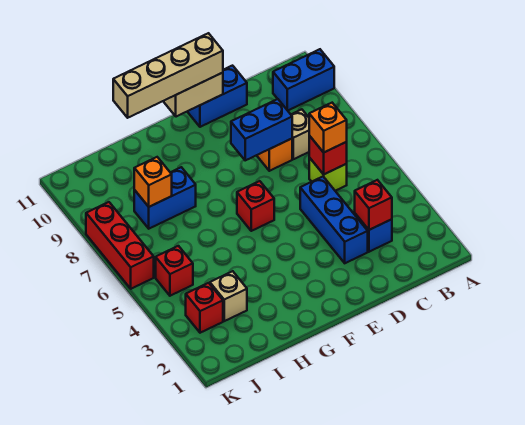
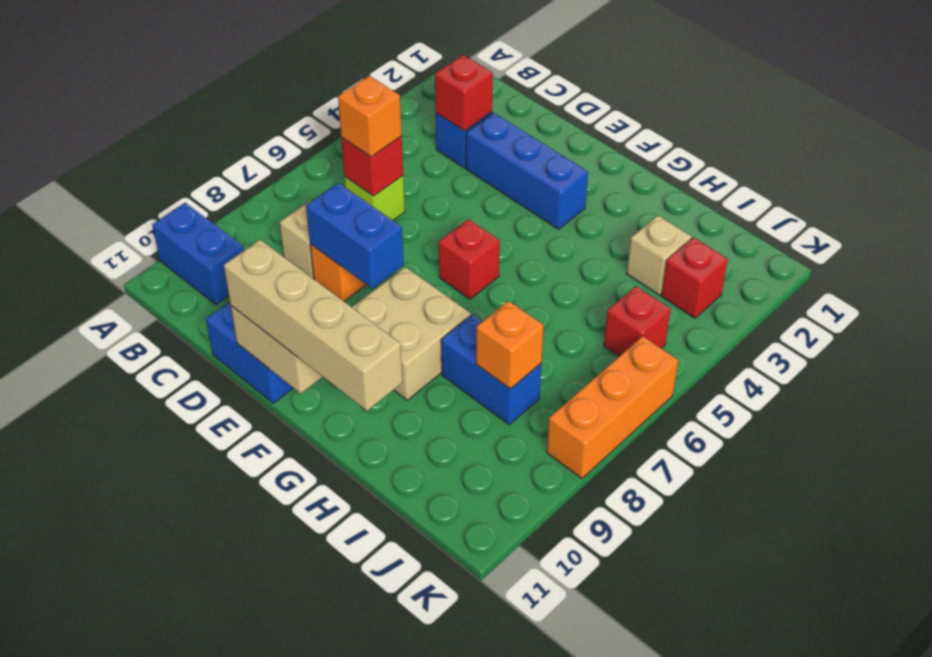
blue 1x3 brick [300,177,368,263] -> blue 1x3 brick turned to [466,113,588,229]
none -> tan 2x2 brick [352,267,471,400]
red 1x3 brick [86,202,154,289] -> orange 1x3 brick [547,336,678,479]

